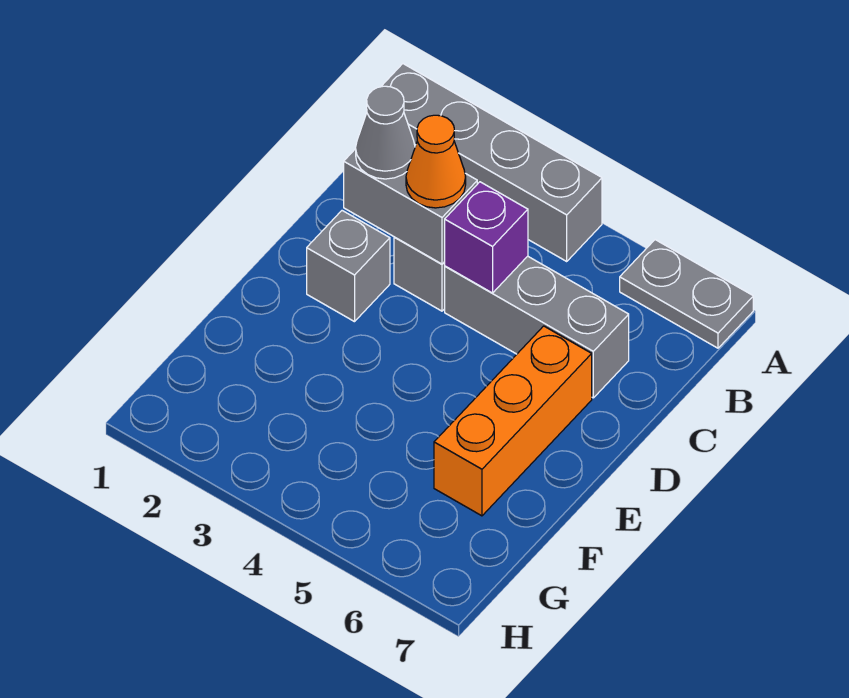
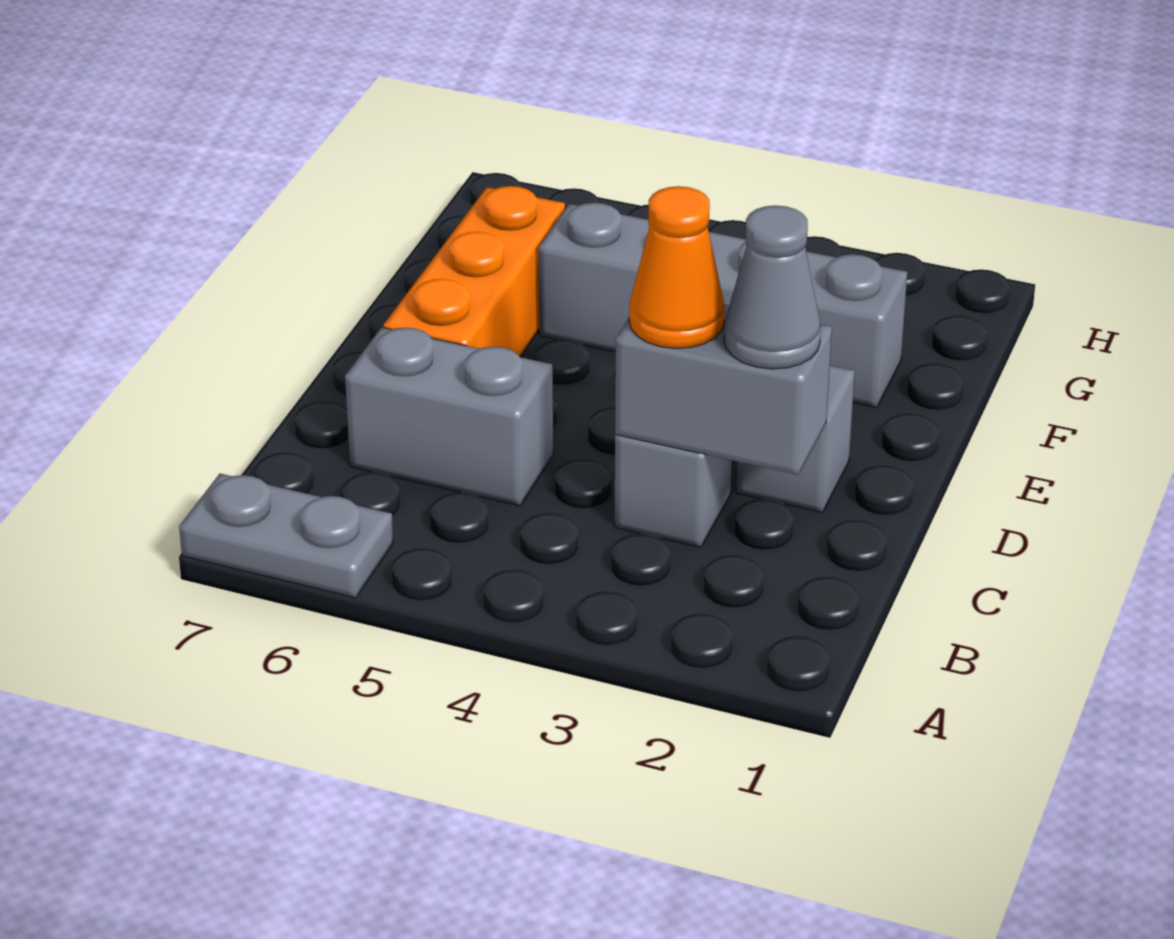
grey 1x4 brick [381,64,602,261] -> grey 1x4 brick moved to [538,203,907,408]
grey 1x3 brick [445,256,629,398] -> grey 1x2 brick [345,327,553,506]
purple 1x1 brick [445,182,528,293] -> none

